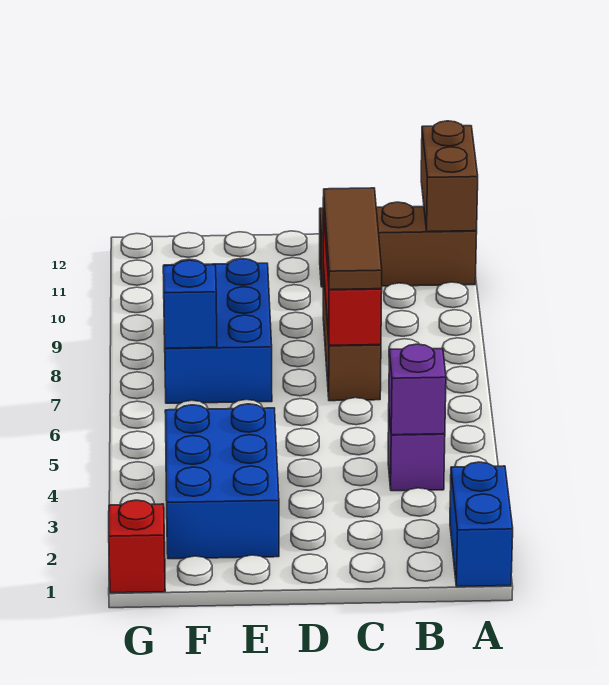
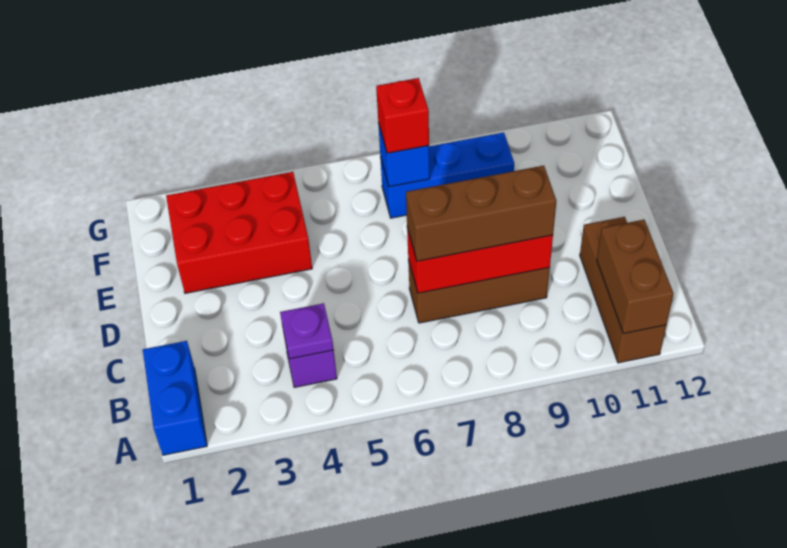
blue 1x2 brick [450,462,513,587] -> blue 1x2 brick turned to [143,341,207,455]
brown 1x2 brick [421,121,478,232] -> brown 1x2 brick turned to [597,220,673,334]
purple 1x1 brick [389,344,446,435] -> purple 1x1 plate [280,303,334,359]
brown 1x3 tile [323,188,382,290] -> brown 1x3 brick [406,166,556,261]
blue 2x3 brick [165,404,279,559] -> red 2x3 brick [166,172,312,293]
blue 2x3 brick [164,259,272,403] -> blue 1x3 brick [380,133,514,218]
red 1x1 brick [109,500,165,593] -> red 1x1 brick moved to [376,78,429,153]

